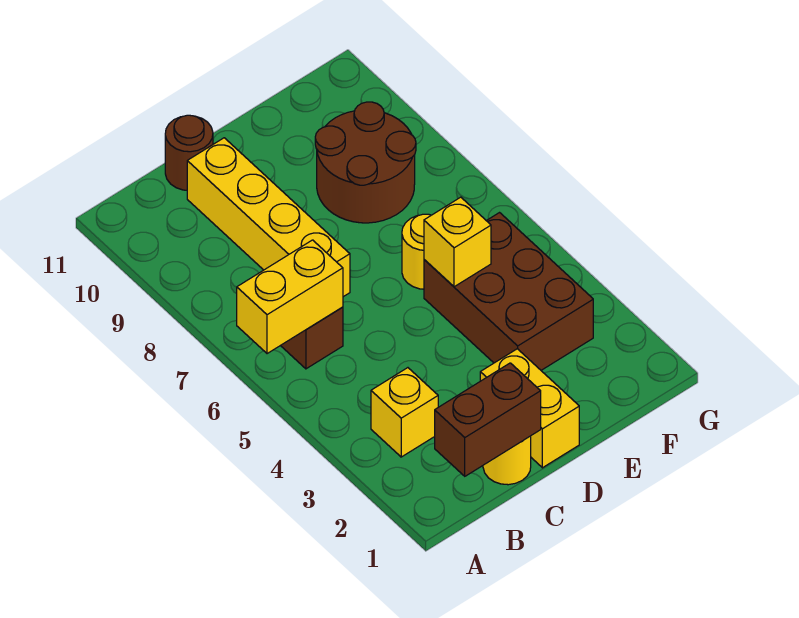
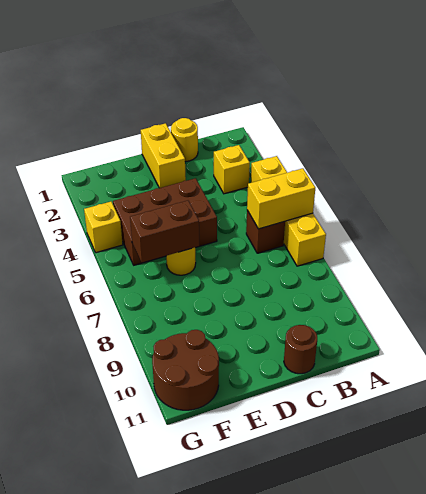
brown 1x2 brick [435,363,541,476] -> brown 1x2 brick moved to [130,201,199,263]
yellow 1x4 brick [187,138,350,297] -> yellow 1x4 brick moved to [251,156,326,266]
brown 2x3 brick [424,213,593,370] -> brown 2x3 brick turned to [113,178,217,265]
yellow 1x1 brick [424,197,491,287] -> yellow 1x1 brick moved to [84,202,123,253]
brown 2x2 round brick [315,102,416,223] -> brown 2x2 round brick moved to [152,330,219,410]

